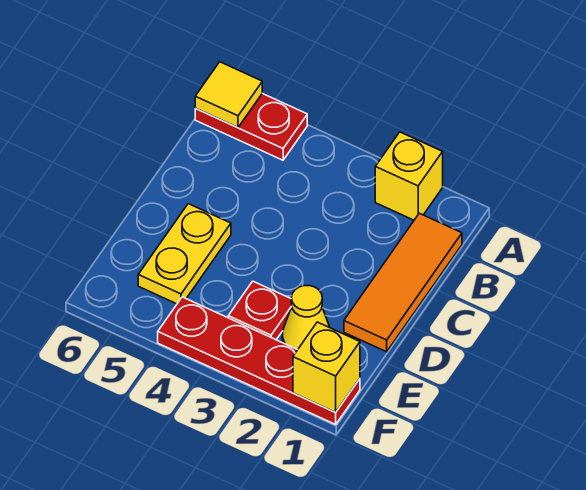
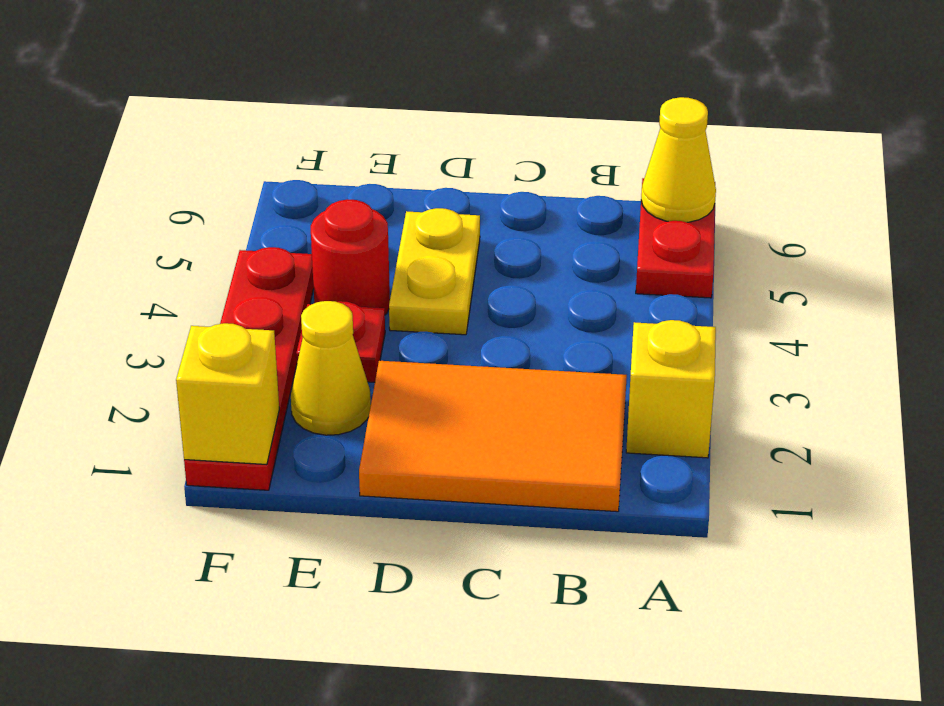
yellow 1x1 tile [195,62,262,128] -> yellow 1x1 cone [641,97,716,222]
orange 1x3 tile [344,213,462,352] -> orange 2x3 tile [359,361,627,512]
yellow 1x2 plate [138,204,231,304] -> yellow 1x2 plate turned to [389,208,480,335]
none -> red 1x1 round brick [311,199,390,315]

